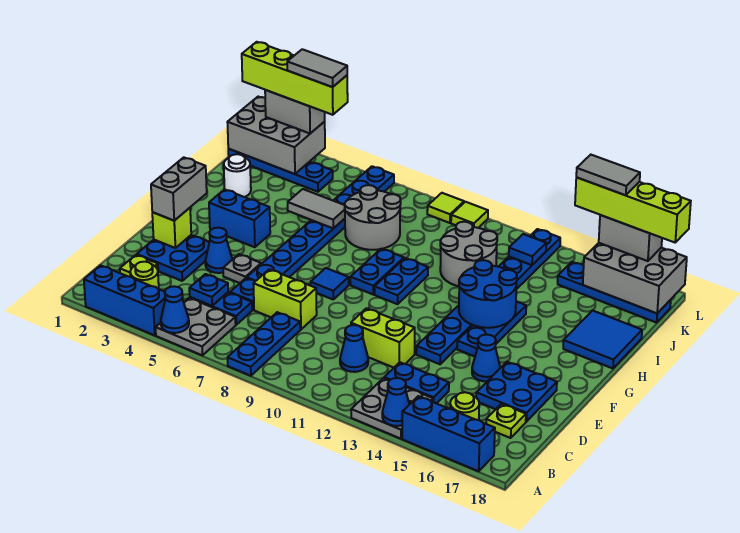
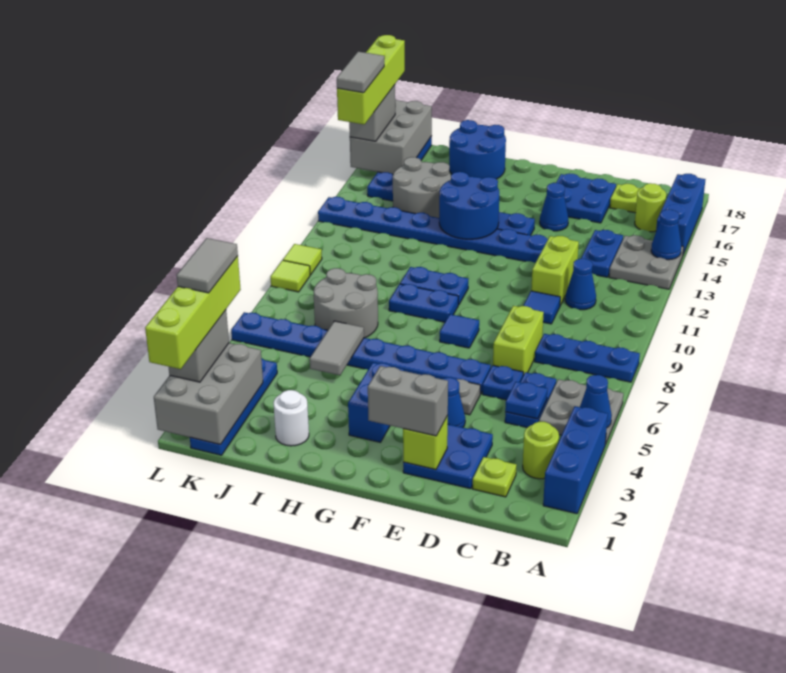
blue 2x2 tile [563,310,642,368] -> blue 2x2 round brick [449,120,506,179]
grey 2x2 round brick [440,222,497,286] -> grey 2x2 round brick moved to [393,157,451,218]
blue 1x1 tile [509,234,546,265] -> blue 1x1 tile moved to [523,291,560,324]

